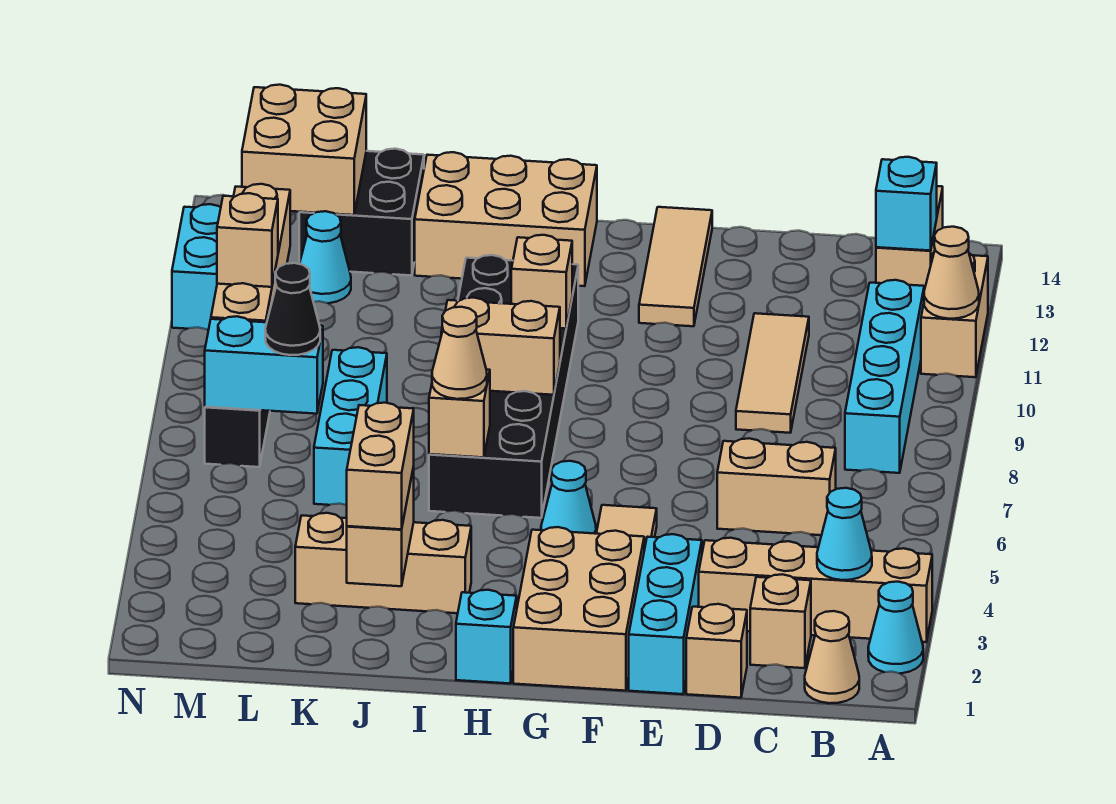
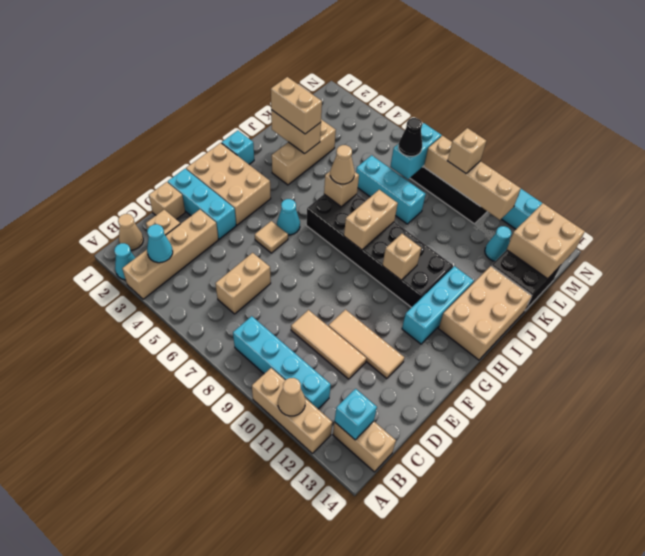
tan 1x2 brick [921,253,988,377] -> tan 1x3 brick [252,368,332,453]
tan 1x3 tile [639,207,712,326] -> tan 1x3 tile moved to [329,310,404,379]
none -> cyan 1x3 brick [402,266,474,344]

